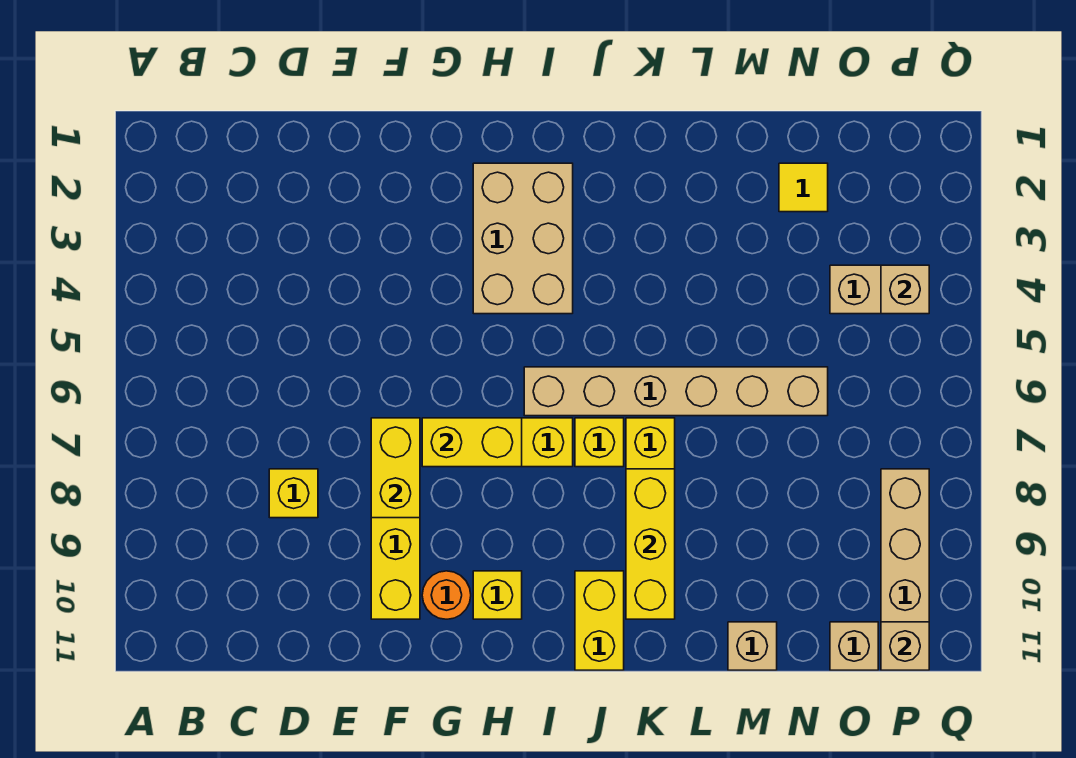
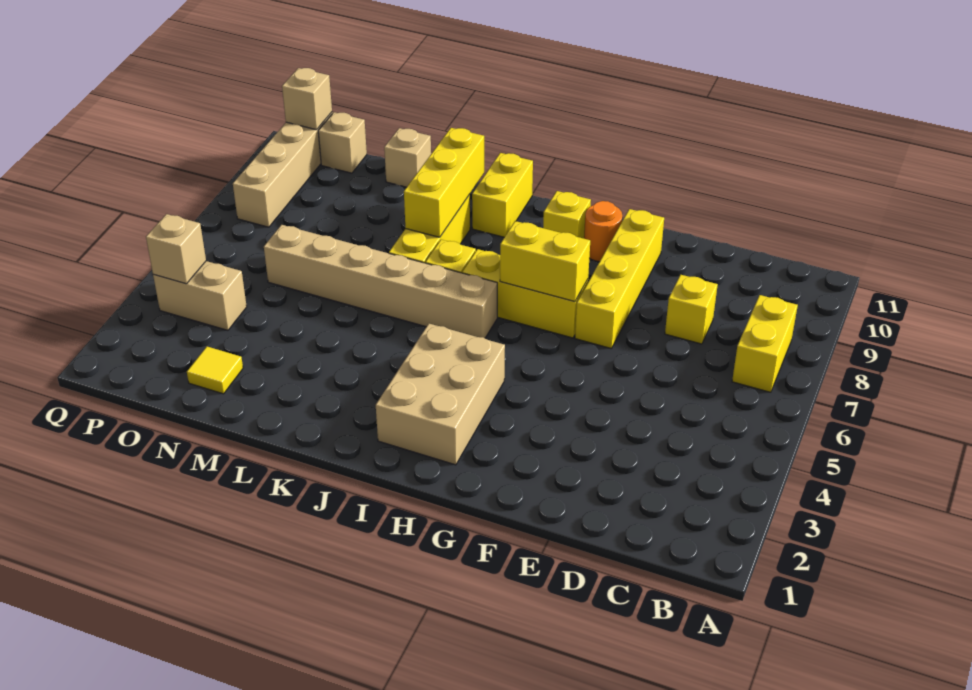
yellow 1x2 brick [371,418,420,518] -> yellow 1x2 brick moved to [732,295,798,392]

